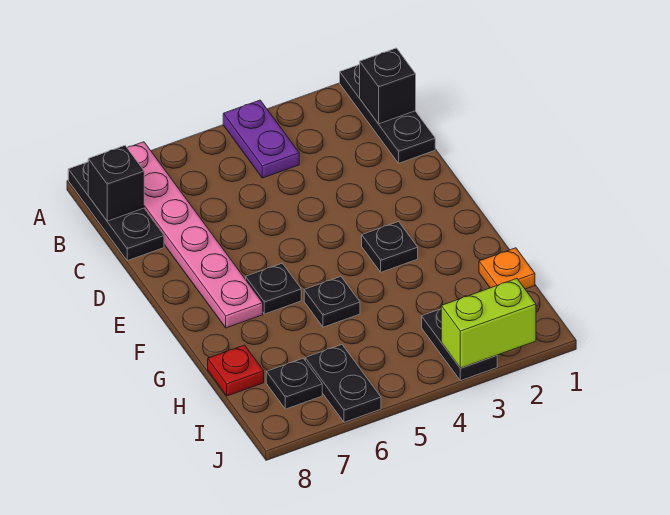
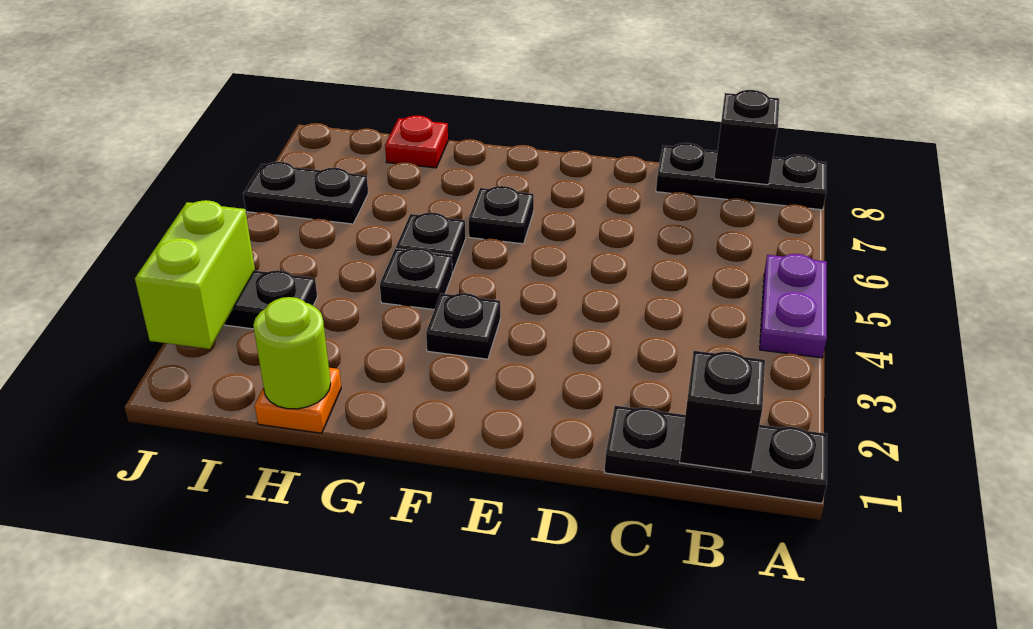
purple 1x2 plate [223,100,299,178] -> purple 1x2 plate turned to [760,254,827,358]
pink 1x6 plate [128,142,263,328] -> none
none -> lime 1x1 round brick [253,297,331,409]
black 1x1 plate [266,359,322,409] -> black 1x1 plate moved to [380,248,452,310]

